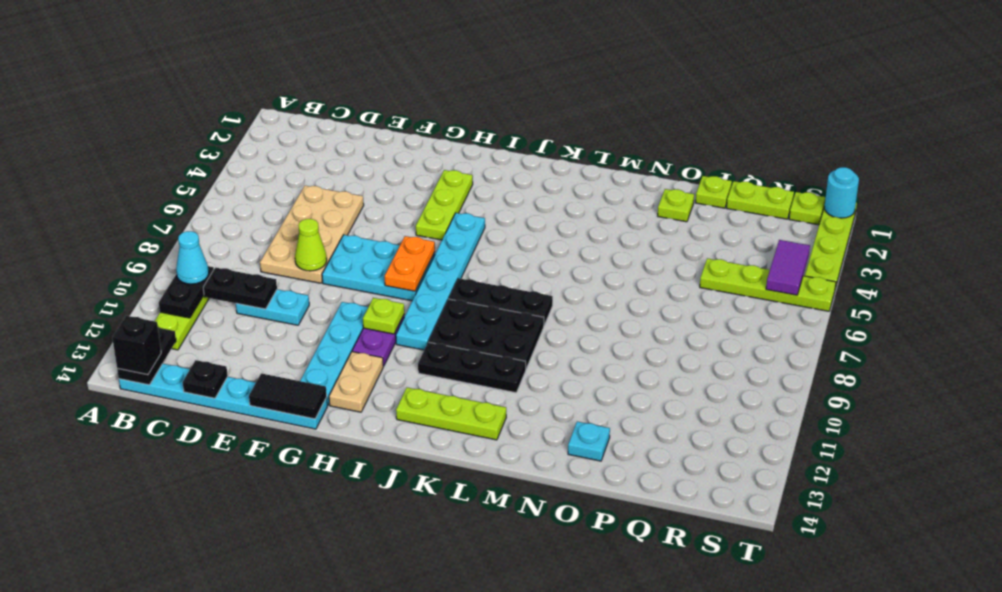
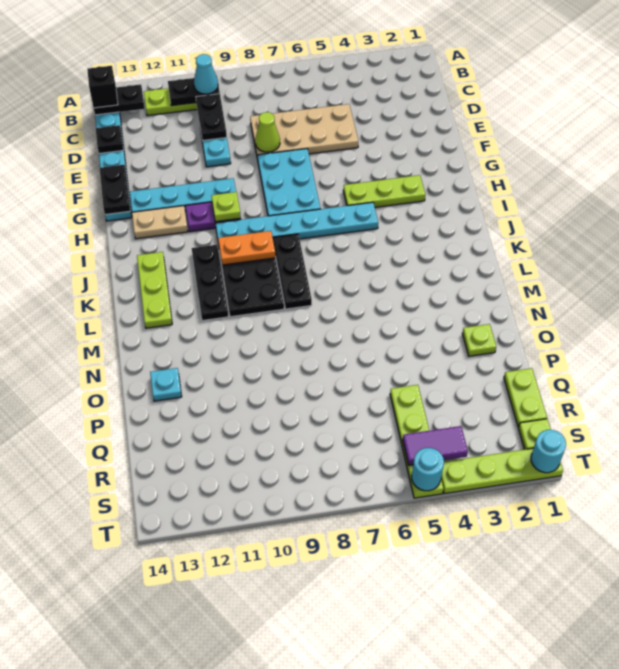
black 1x2 tile [249,373,327,419] -> black 1x2 plate [100,165,130,215]
orange 1x2 plate [385,236,435,291] -> orange 1x2 plate moved to [218,231,275,265]
lime 1x1 plate [695,176,732,208] -> none
none -> cyan 1x1 round brick [412,448,444,491]

